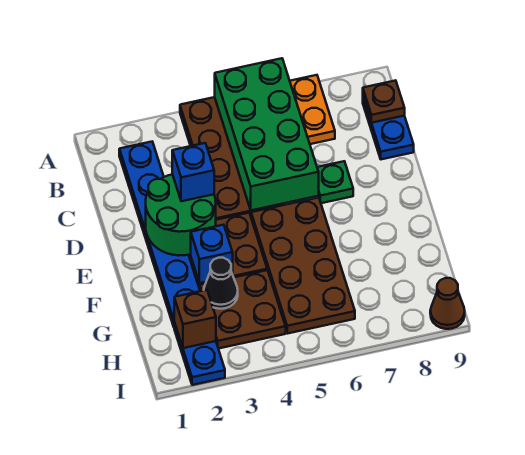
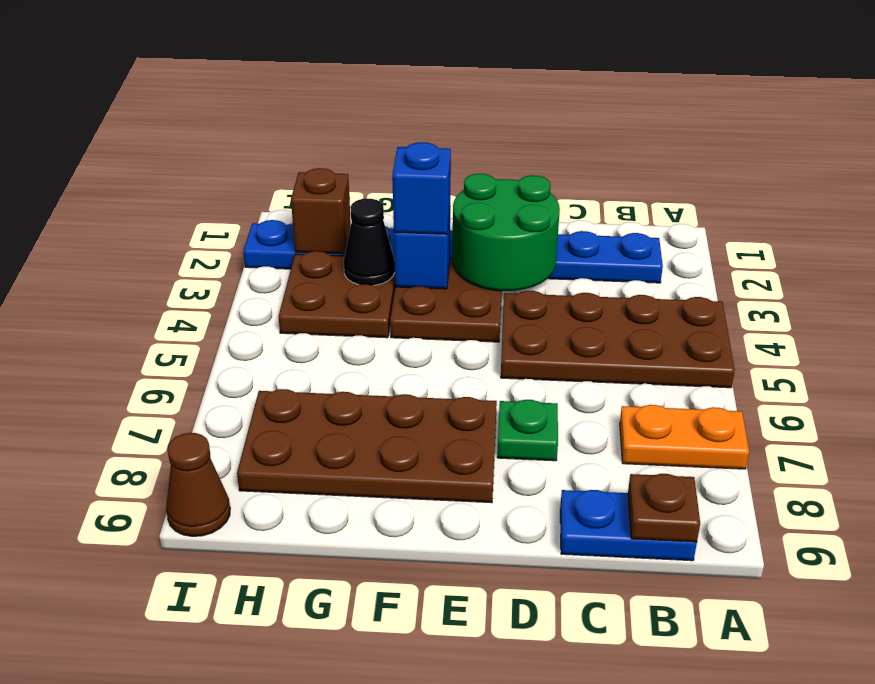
green 2x4 brick [215,58,319,210] -> none
blue 1x1 brick [172,143,214,201] -> blue 1x1 brick moved to [392,142,451,234]
brown 2x4 plate [251,197,355,334] -> brown 2x4 plate moved to [237,389,497,503]

